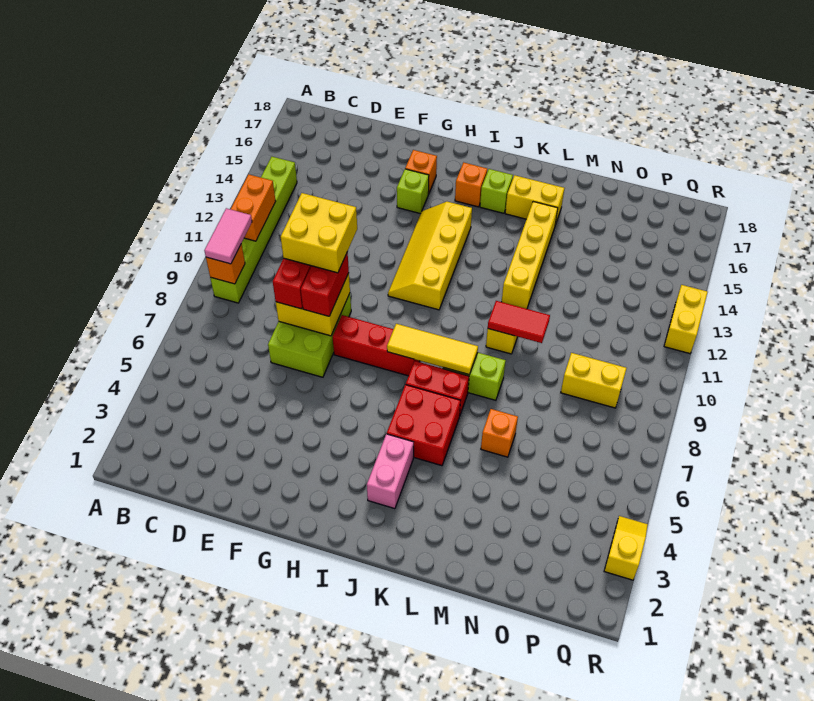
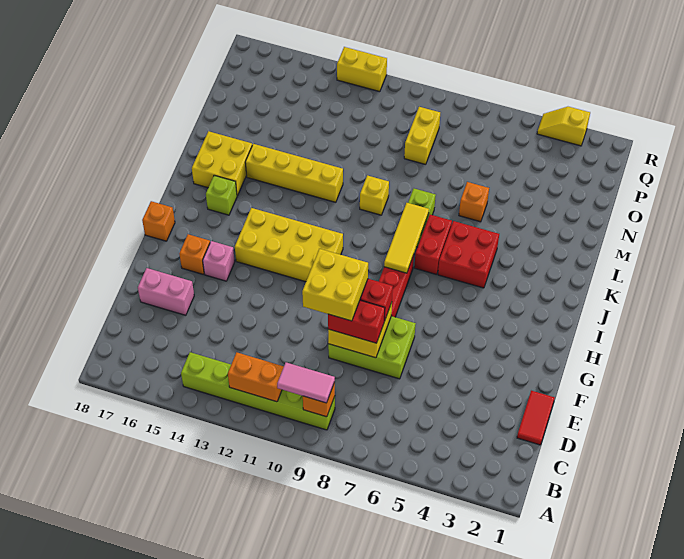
lime 1x1 brick [397,169,429,214] -> pink 1x1 brick [203,241,235,281]
yellow 2x4 slope [388,202,472,310] -> yellow 2x4 brick [235,208,343,282]
orange 1x1 brick [455,162,487,207] -> orange 1x1 brick moved to [142,201,175,241]
pink 1x2 brick [367,434,414,509] -> pink 1x2 brick moved to [138,268,194,315]
yellow 1x2 brick [505,175,564,225] -> yellow 2x2 brick [192,131,252,196]
red 1x2 tile [488,301,550,343] -> red 1x2 tile moved to [517,391,554,445]

